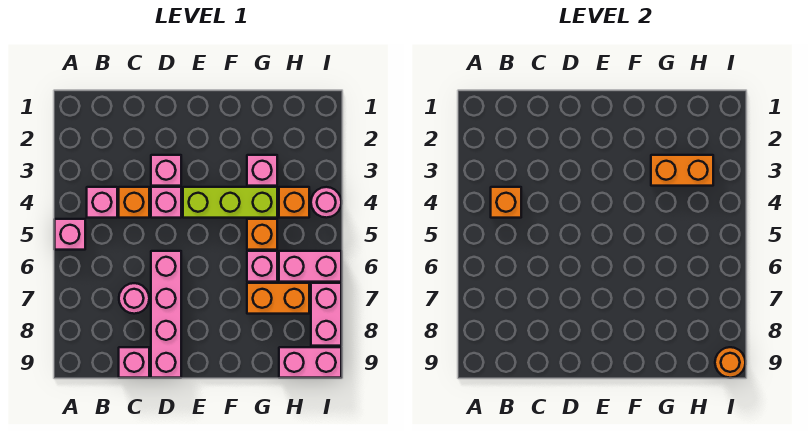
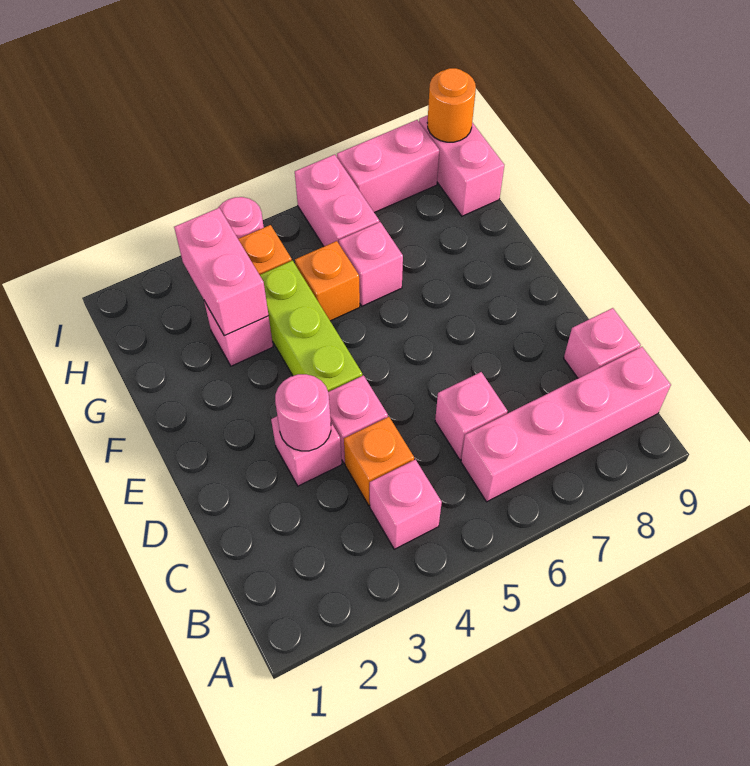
pink 1x1 brick [55,219,85,250] -> pink 1x1 brick moved to [435,372,508,460]
orange 1x1 brick [491,187,521,218] -> none
pink 1x1 round brick [119,283,149,314] -> pink 1x1 round brick moved to [275,374,331,451]
pink 1x4 brick [151,251,181,378] -> pink 1x4 brick moved to [461,347,671,502]
orange 1x2 brick [651,155,713,186] -> pink 1x2 brick [174,208,269,336]
orange 1x2 brick [247,283,309,314] -> none

